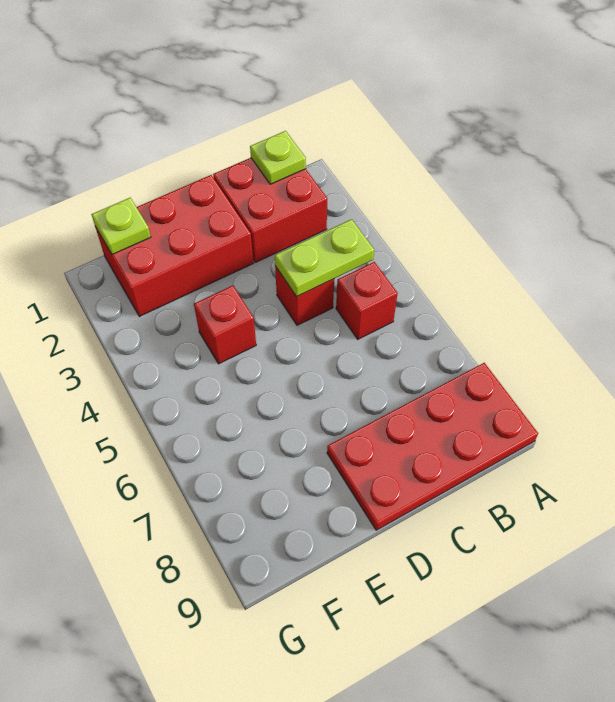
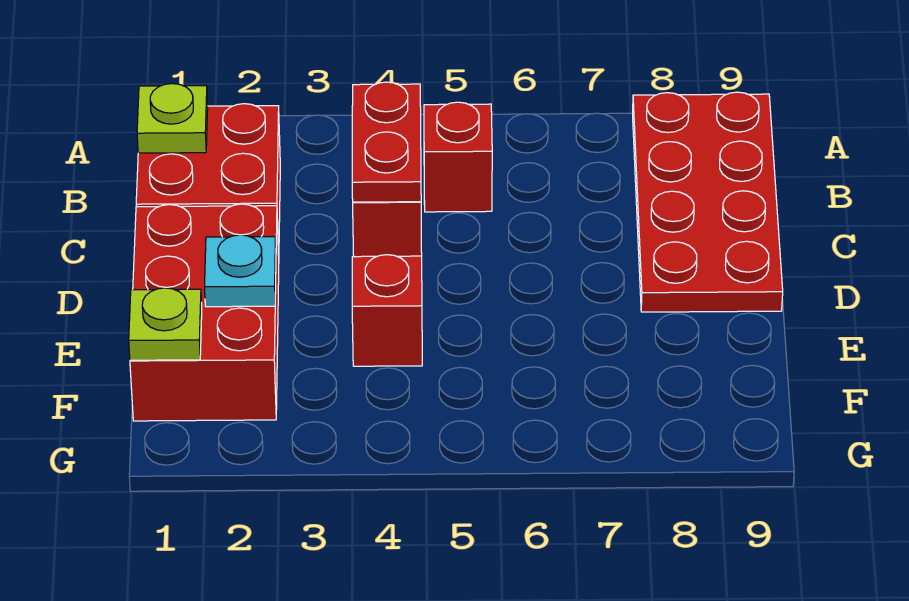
lime 1x2 plate [275,219,374,297] -> red 1x2 plate [352,82,421,202]
none -> cyan 1x1 plate [205,235,276,307]

